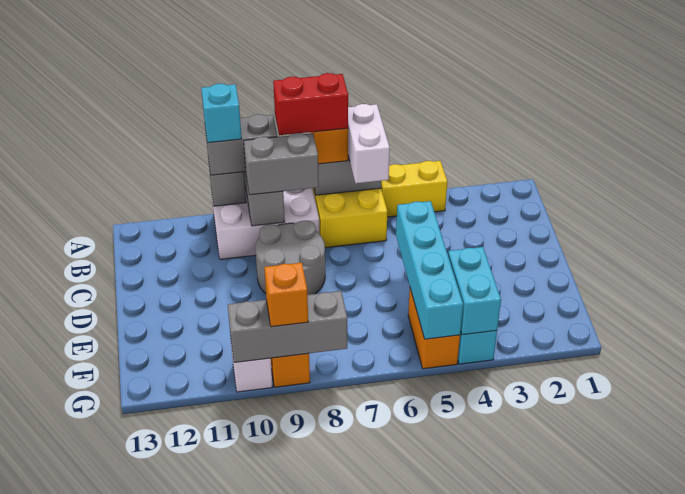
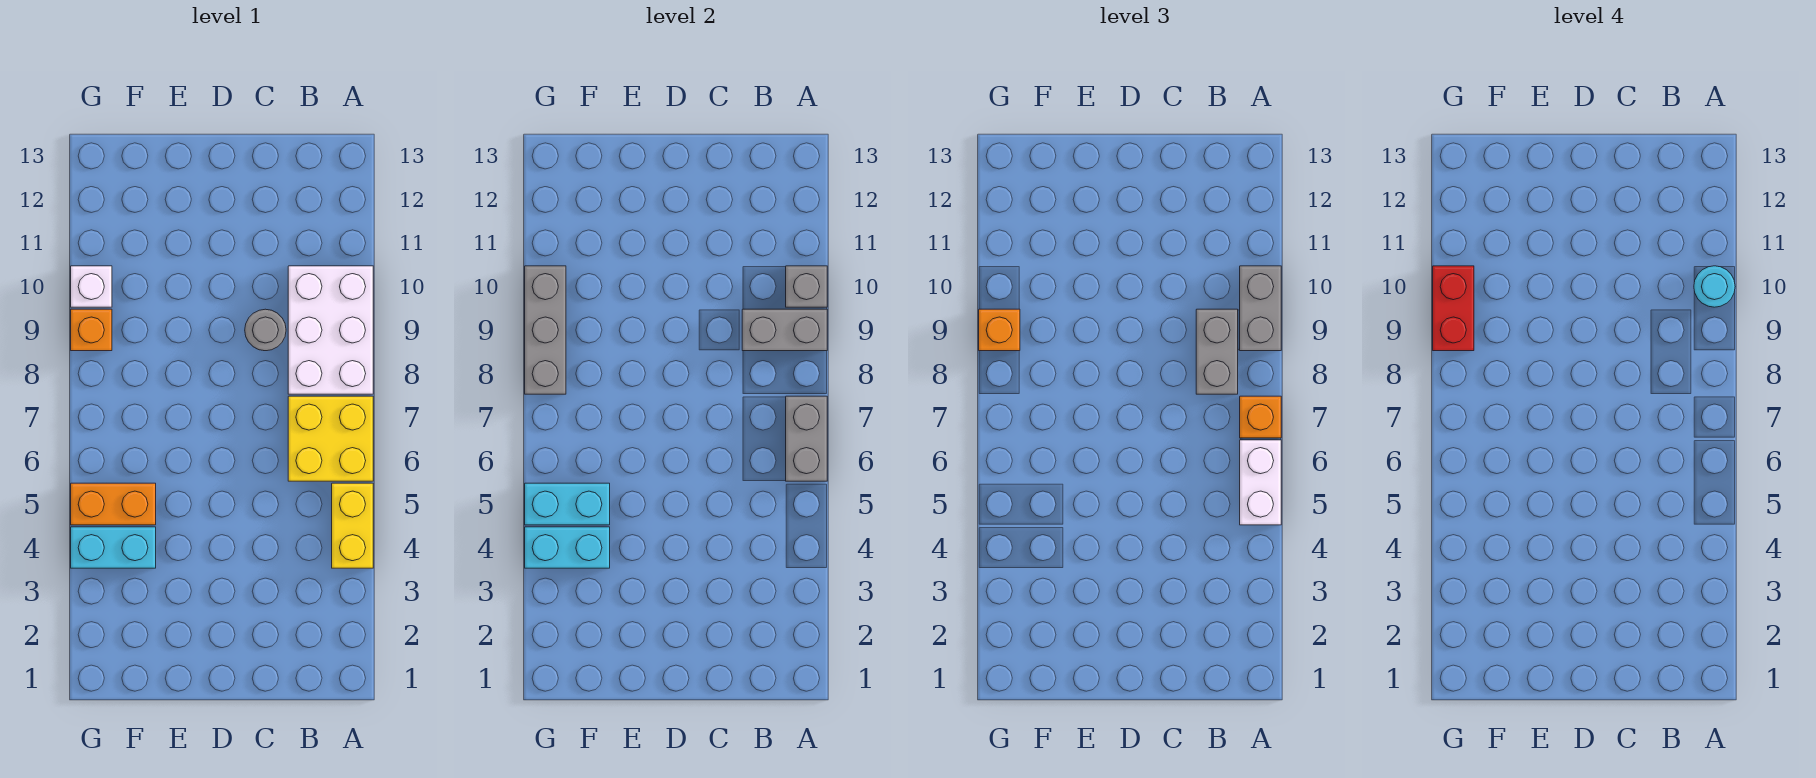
white 1x2 brick [348,104,390,183] -> white 1x2 brick turned to [1240,440,1281,525]
red 1x2 brick [273,73,348,135] -> red 1x2 brick moved to [1433,266,1474,351]
cyan 1x1 brick [201,84,242,143] -> cyan 1x1 round brick [1694,266,1735,307]
grey 2x2 round brick [255,221,325,295] -> grey 1x1 round brick [245,309,286,351]
cyan 1x4 brick [396,201,463,339] -> cyan 1x2 brick [525,483,610,525]

